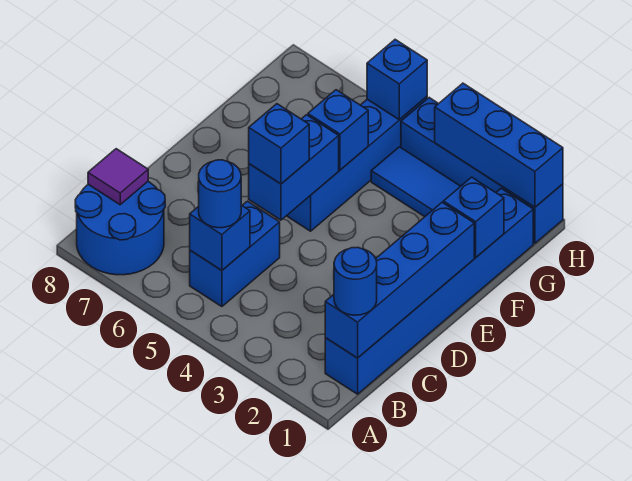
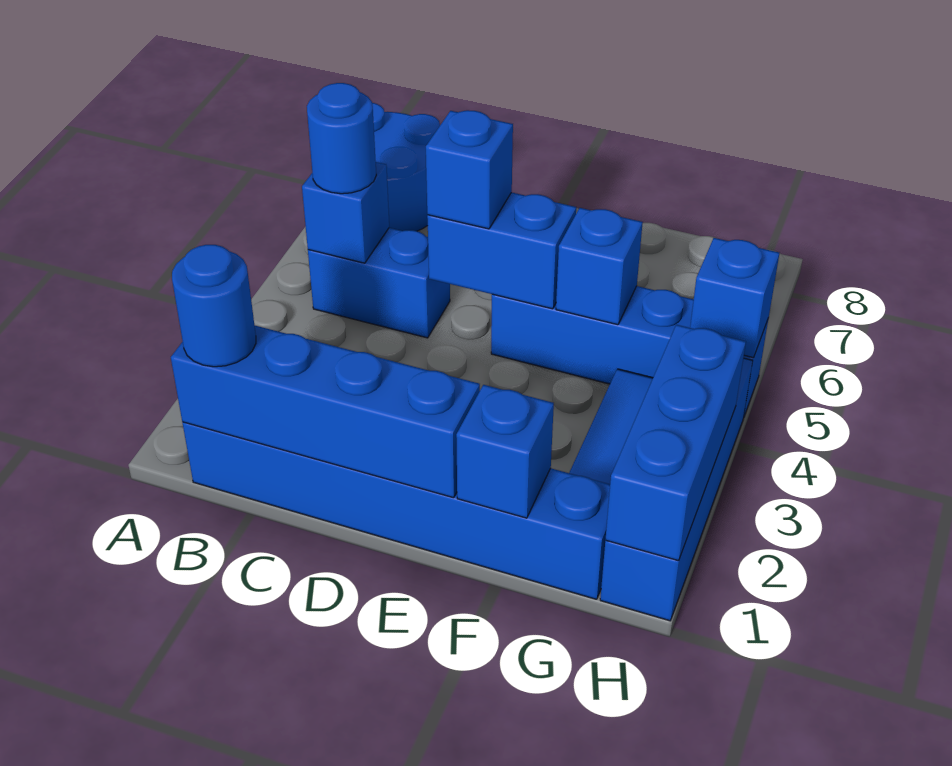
purple 1x1 tile [88,149,148,205] -> none

